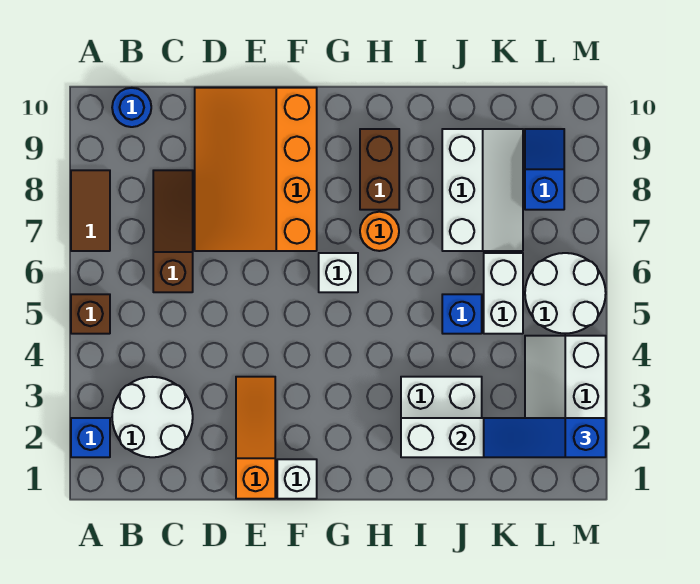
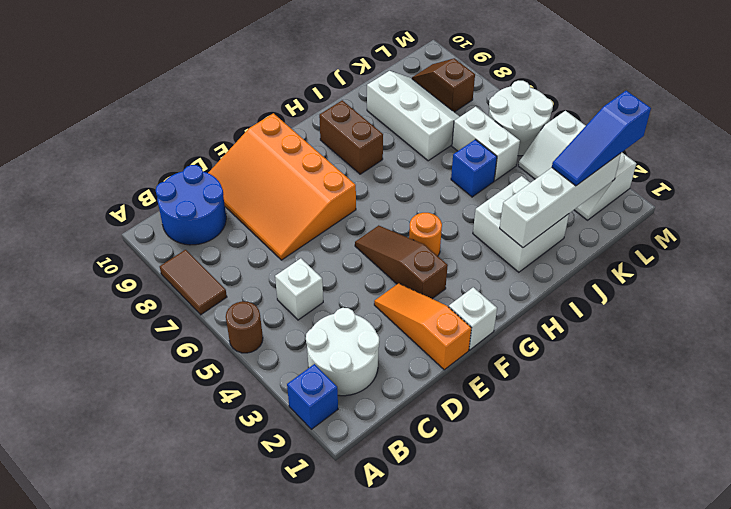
brown 1x1 brick [71,294,110,334] -> brown 1x1 round brick [226,301,263,353]
blue 1x1 round brick [112,88,151,127] -> blue 2x2 round brick [156,165,226,245]
brown 1x3 slope [153,170,193,292] -> brown 1x3 slope moved to [355,225,448,299]
white 1x1 brick [319,253,358,292] -> white 1x1 brick moved to [275,258,323,320]
orange 1x1 round brick [360,212,399,251] -> orange 1x1 round brick moved to [409,213,442,256]
blue 1x2 slope [525,129,564,210] -> brown 1x2 slope [412,58,475,112]

